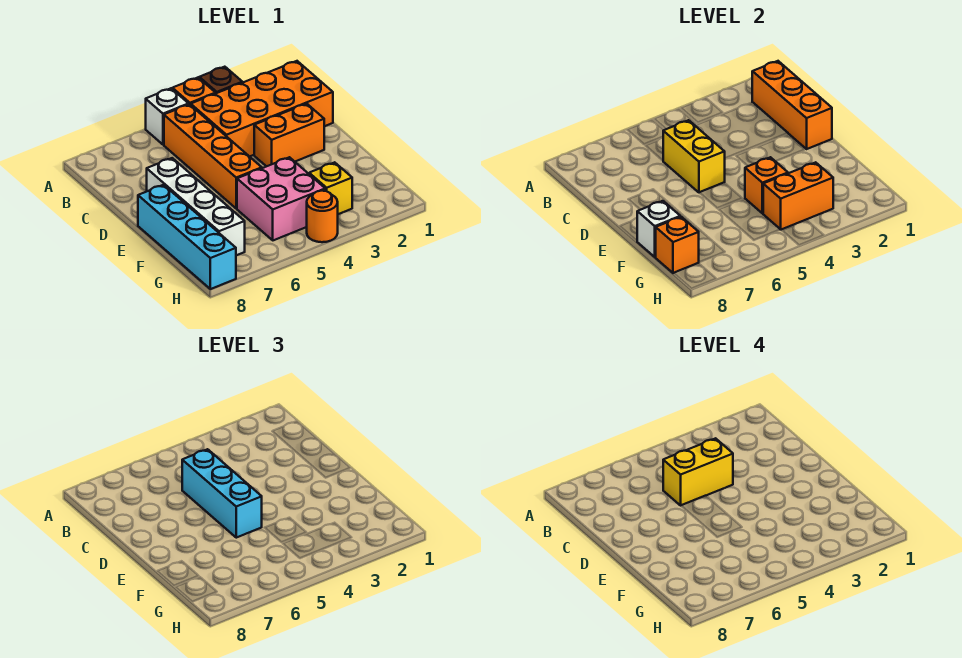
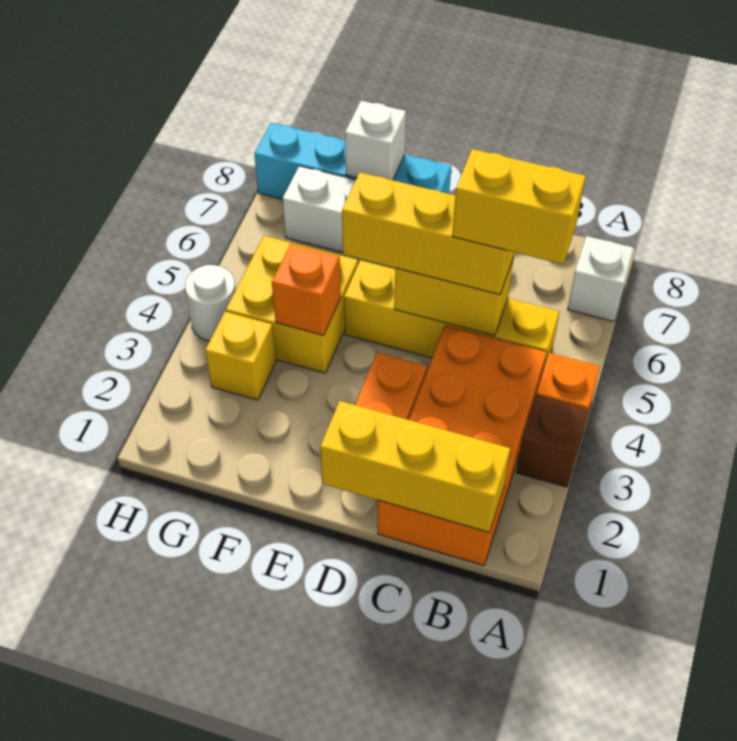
white 1x1 brick [146,88,189,145] -> white 1x1 brick moved to [567,236,634,322]
orange 1x3 brick [752,61,832,149] -> yellow 1x3 brick [320,401,510,532]
orange 1x4 brick [164,104,262,209] -> yellow 1x4 brick [344,260,560,371]
yellow 1x2 brick [663,438,733,505] -> yellow 1x2 brick turned to [452,149,586,264]
cyan 1x3 brick [182,449,262,538] -> yellow 1x3 brick [342,173,514,295]
pink 2x2 brick [237,157,325,240] -> yellow 2x2 brick [226,236,358,373]
orange 1x2 brick [763,162,833,230] -> none
orange 1x1 brick [656,217,699,273] -> none
orange 1x1 round brick [307,191,338,242] -> white 1x1 round brick [185,265,236,341]

